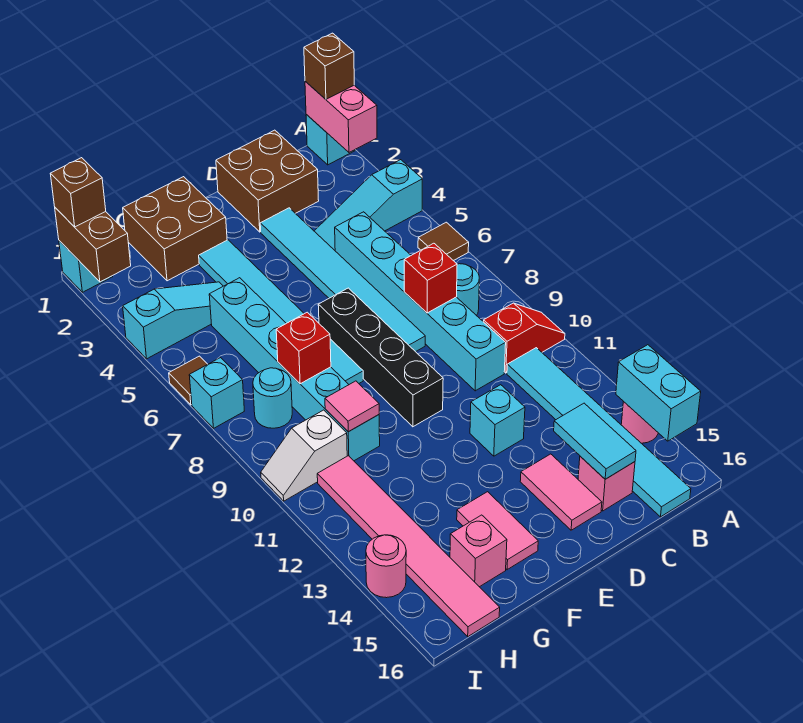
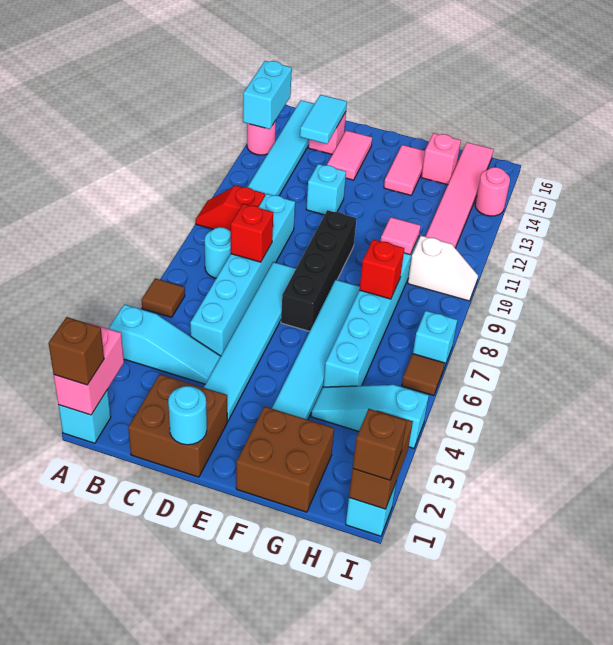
cyan 1x1 round brick [253,368,292,428] -> cyan 1x1 round brick moved to [168,386,207,445]

